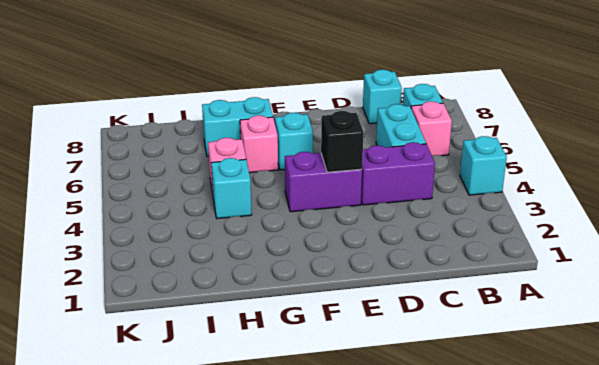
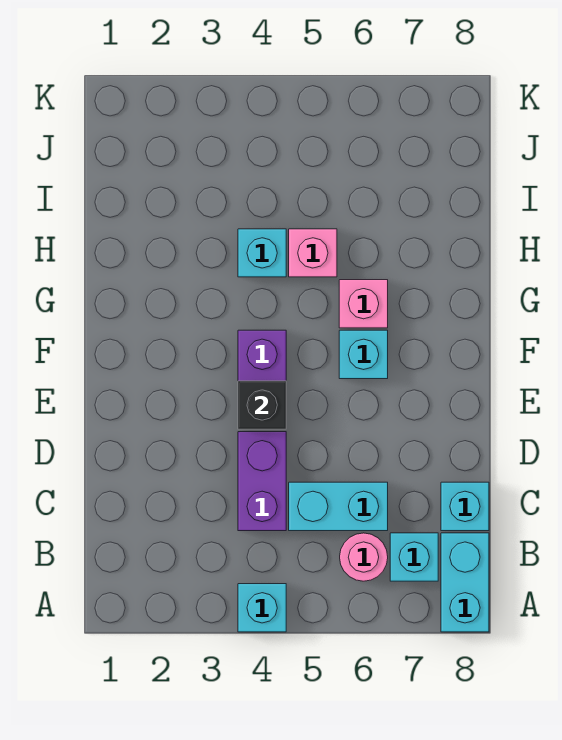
pink 1x1 brick [411,101,452,156] -> pink 1x1 round brick [340,533,388,581]
cyan 1x2 brick [202,97,273,156] -> cyan 1x2 brick moved to [441,533,489,632]

